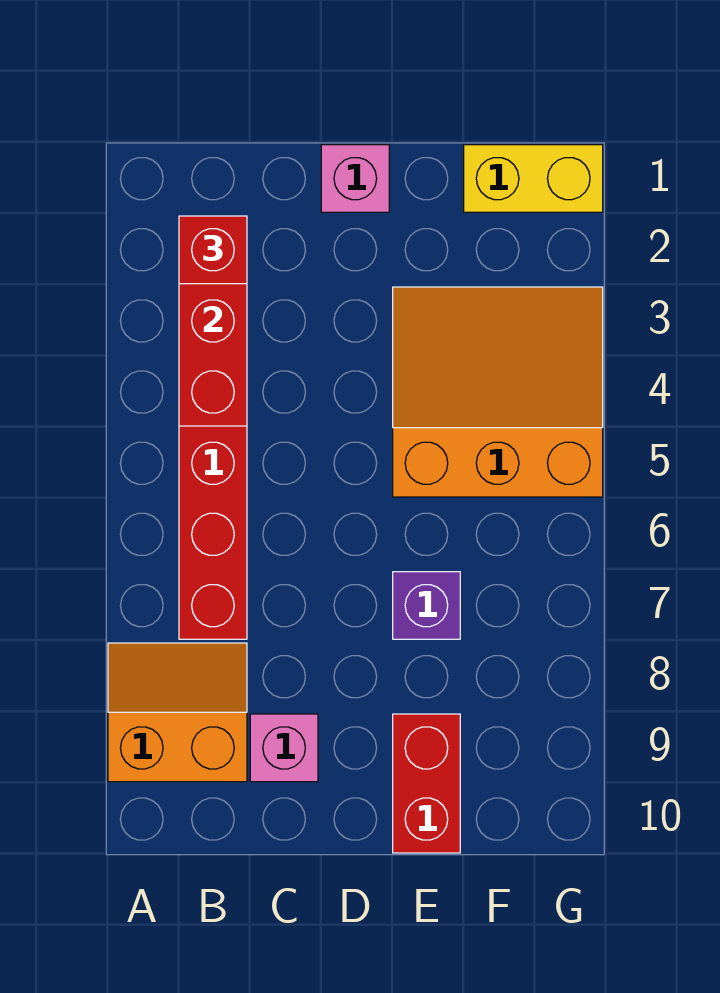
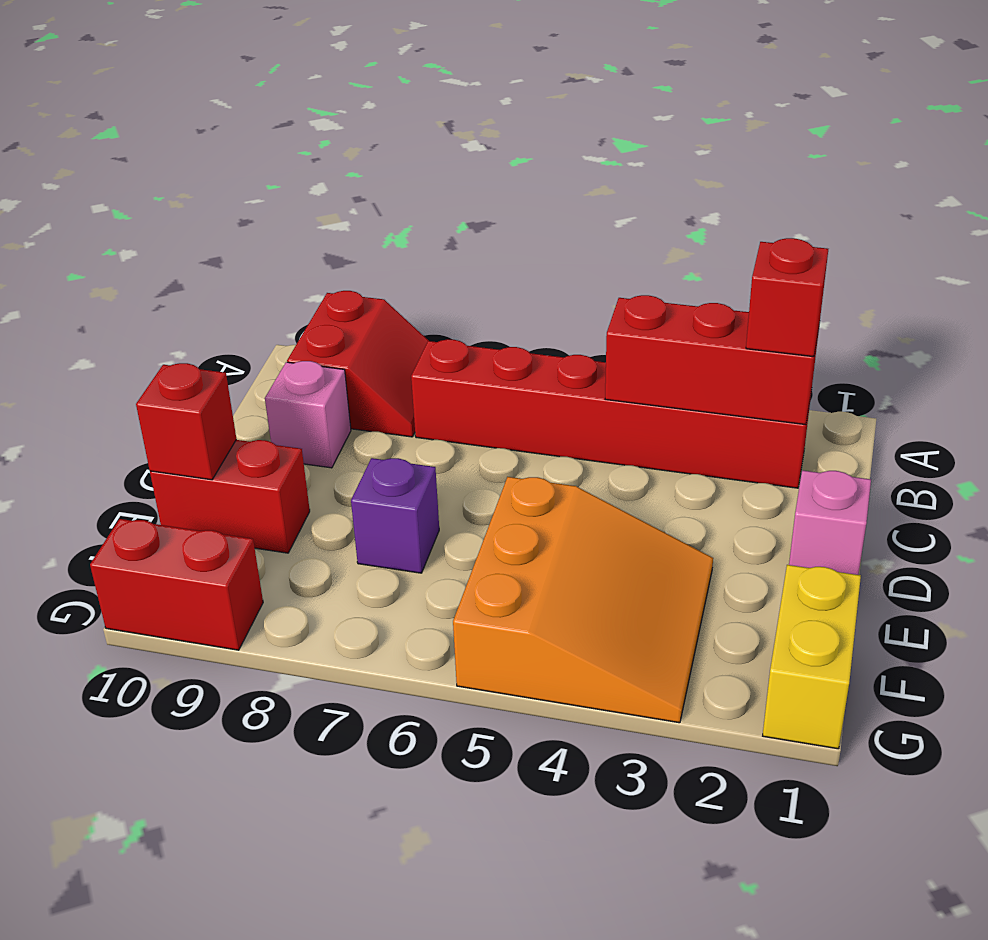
orange 2x2 slope [108,643,247,782] -> red 2x2 slope [287,291,429,437]
none -> red 1x1 brick [136,363,236,480]
none -> red 1x2 brick [90,519,263,650]

